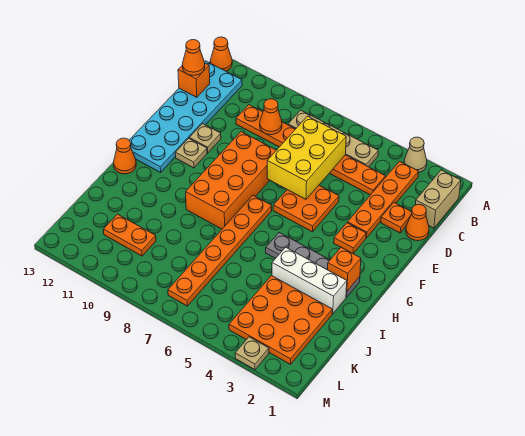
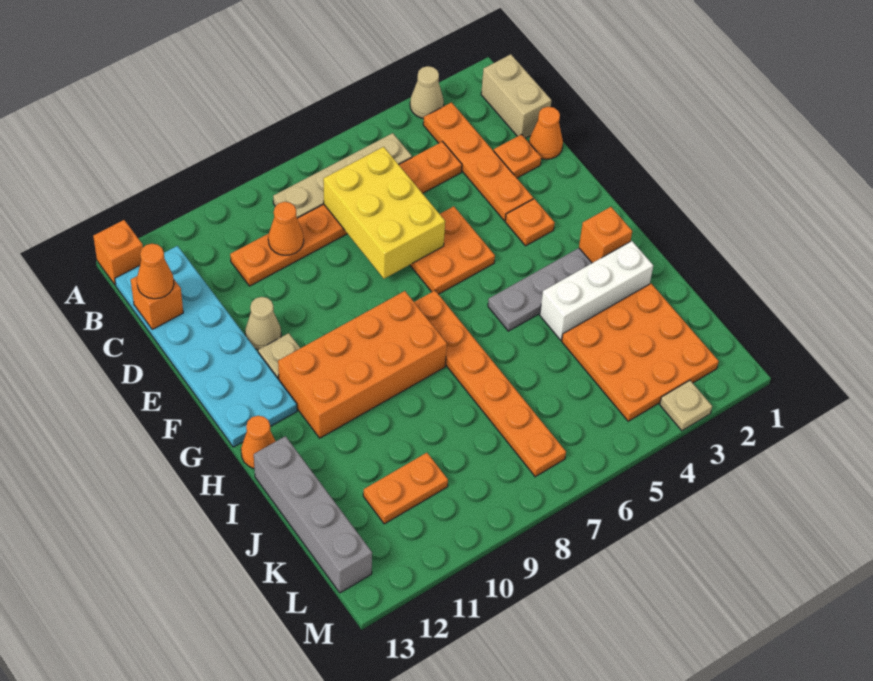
orange 1x1 cone [210,37,232,71] -> orange 1x1 brick [93,220,143,285]
orange 2x4 brick [186,132,276,229] -> orange 2x4 brick turned to [278,291,447,438]
tan 1x1 plate [189,124,221,153] -> tan 1x1 cone [245,297,281,350]
none -> grey 1x4 brick [254,436,372,593]

